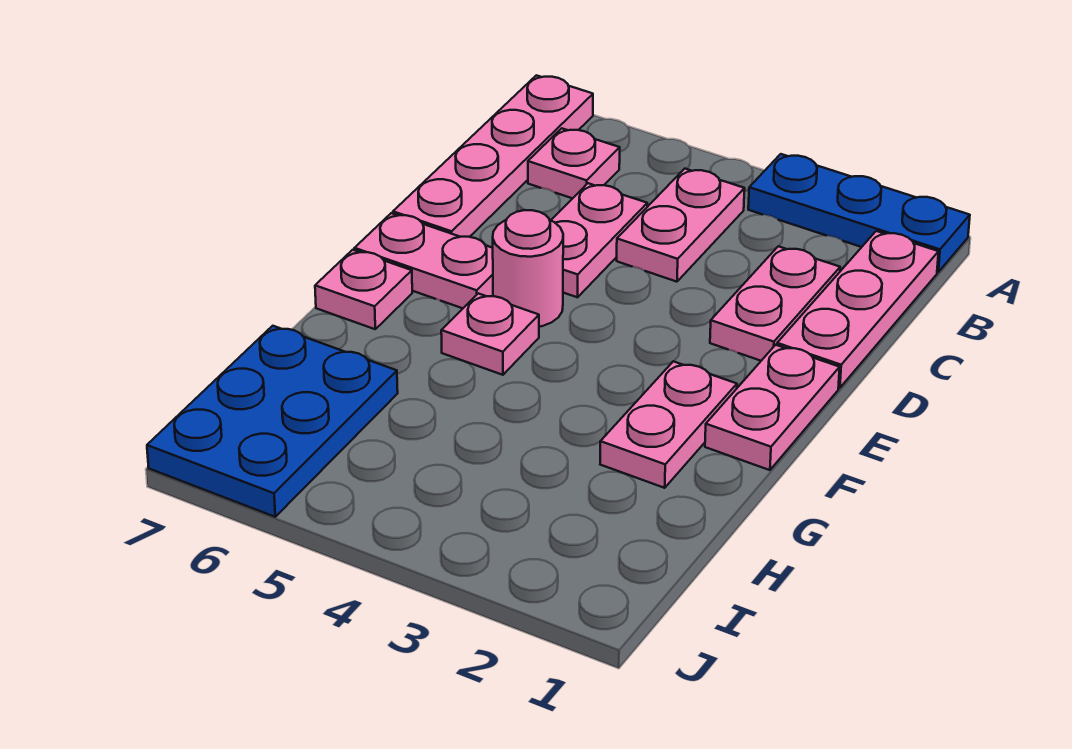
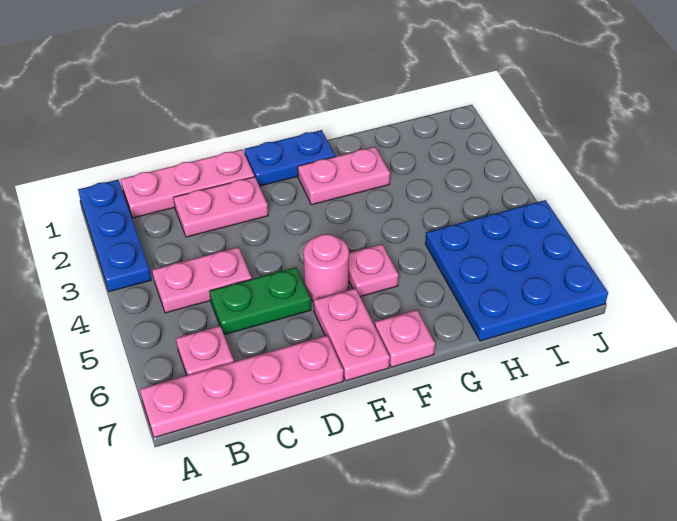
pink 1x2 plate [551,183,647,297] -> green 1x2 plate [210,267,311,335]
pink 1x2 plate [705,345,840,470] -> blue 1x2 plate [244,130,335,186]
blue 2x3 plate [147,326,398,517] -> blue 3x3 plate [425,200,608,341]

